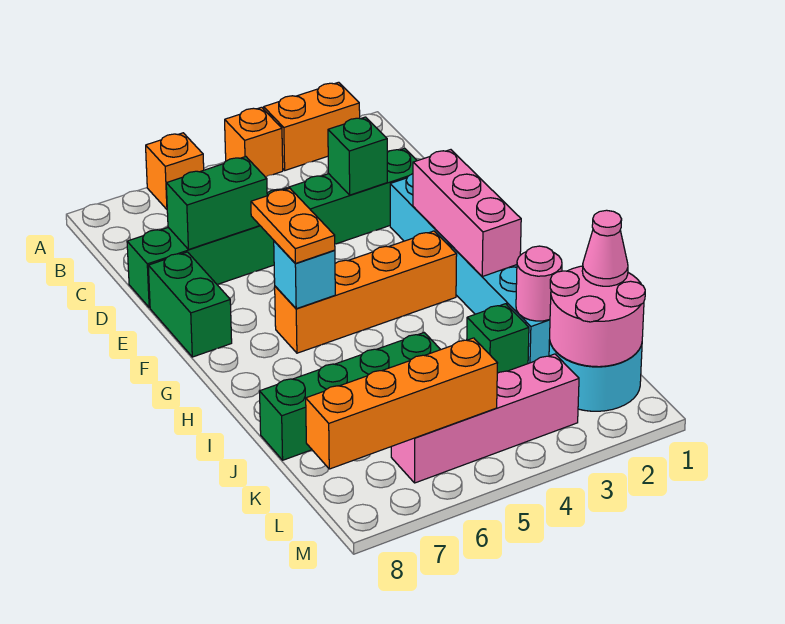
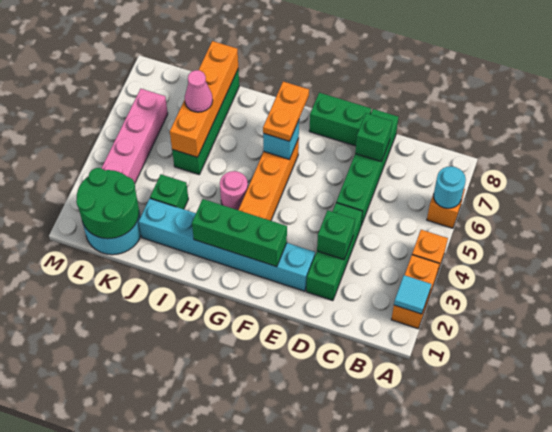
none -> cyan 1x1 tile [394,275,431,314]
none -> cyan 1x1 round brick [434,166,466,208]
green 1x2 brick [166,157,267,250] -> green 1x1 brick [355,113,392,161]
pink 1x3 brick [413,150,521,277] -> green 1x3 brick [192,199,287,267]
orange 1x2 plate [251,188,335,263] -> orange 1x2 plate turned to [263,82,309,141]
pink 1x1 round brick [516,246,562,321] -> pink 1x1 round brick moved to [220,171,248,210]
pink 2x2 round brick [550,266,645,367] -> green 2x2 round brick [76,168,139,239]
pink 1x1 cone [582,210,628,286] -> pink 1x1 cone moved to [185,70,213,112]
orange 1x4 brick [306,338,497,469] -> orange 1x4 brick moved to [170,41,238,157]

